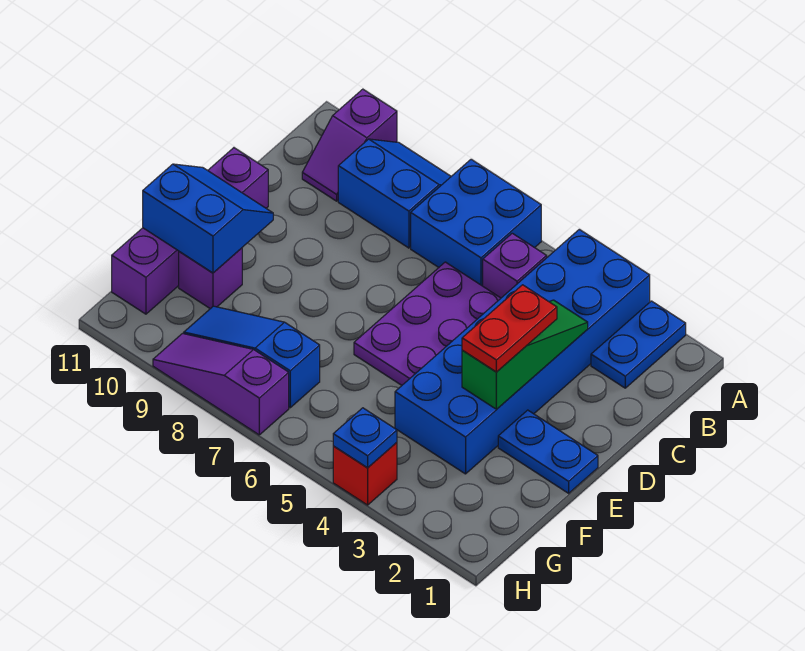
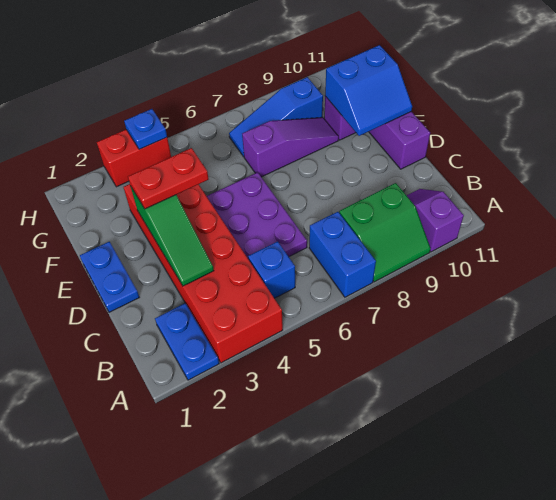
blue 2x6 brick [395,229,650,474] -> red 2x6 brick [123,184,283,363]
blue 2x2 brick [411,159,541,286] -> blue 1x2 brick [309,212,376,297]
blue 2x2 slope [338,139,451,248] -> green 2x2 slope [339,183,431,282]
purple 1x1 brick [483,233,547,298] -> blue 1x1 brick [248,241,295,298]
red 1x2 plate [462,285,557,372] -> red 1x2 plate turned to [128,148,209,209]
blue 1x2 plate [498,410,598,493] -> blue 1x2 plate turned to [80,242,139,312]
blue 1x3 slope [184,306,320,408] -> blue 1x3 slope turned to [229,77,323,157]
red 1x1 brick [333,443,397,505] -> red 1x2 brick [97,130,171,187]
purple 1x3 slope [153,334,289,435] -> purple 1x3 slope moved to [242,117,339,177]

